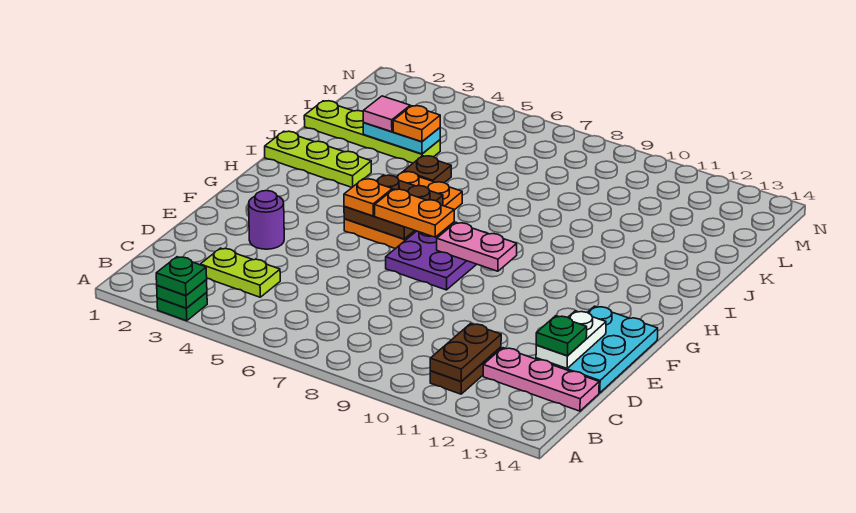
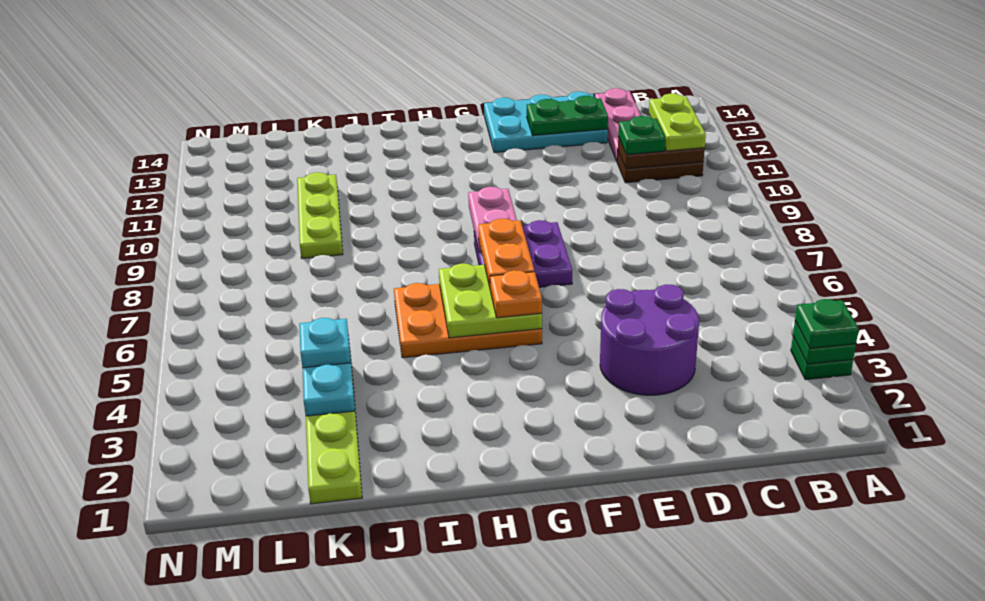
lime 1x2 plate [200,248,280,297] -> lime 1x2 plate moved to [649,94,706,151]
white 1x2 plate [536,311,606,369] -> green 1x2 plate [527,96,608,136]
green 1x1 plate [536,316,587,356] -> green 1x1 plate moved to [618,116,665,155]
purple 1x1 round brick [249,191,284,249] -> purple 2x2 round brick [600,284,699,395]
brown 2x2 plate [344,175,443,239] -> lime 2x2 plate [439,263,542,338]
lime 1x3 plate [265,131,371,187] -> lime 1x3 plate moved to [297,172,343,258]
brown 1x1 plate [404,156,451,183] -> none
pink 1x1 tile [363,96,410,132] -> none
orange 1x1 plate [393,106,440,142] -> cyan 1x1 plate [299,318,351,368]

